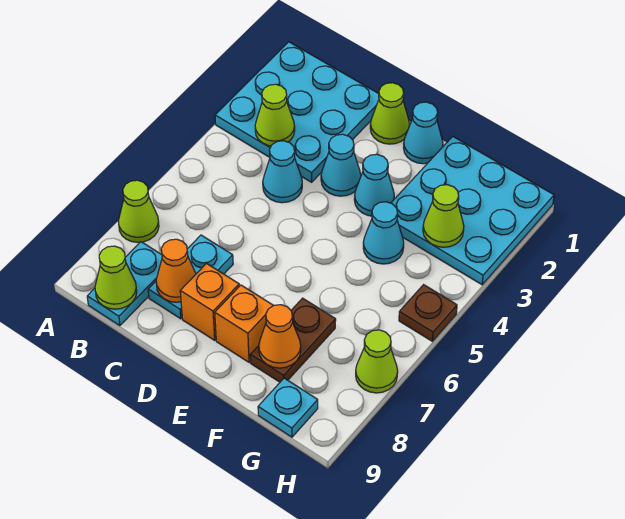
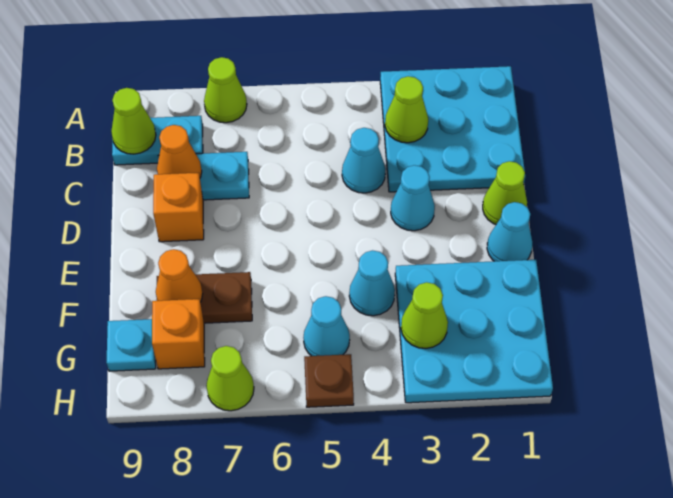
cyan 1x1 cone [354,154,394,216] -> cyan 1x1 cone moved to [303,296,350,356]
orange 1x1 brick [215,285,274,362] -> orange 1x1 brick moved to [152,299,205,369]

